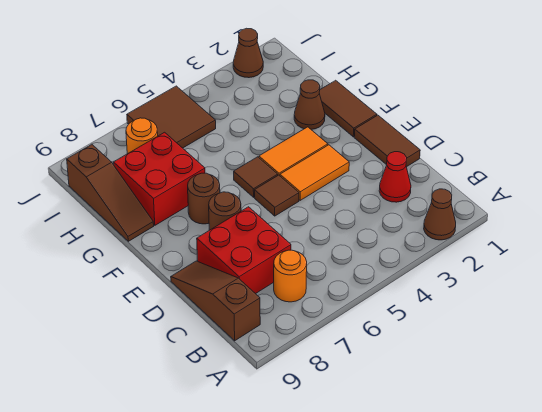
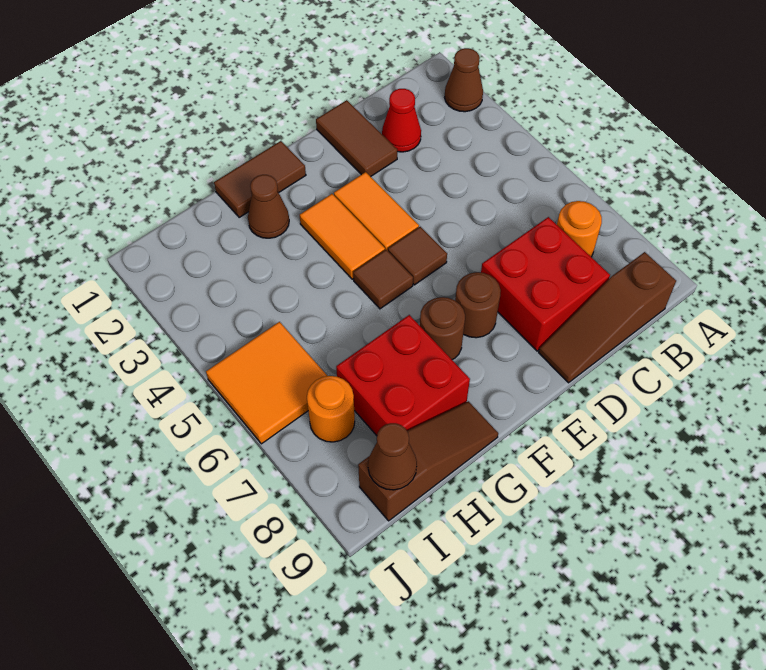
brown 1x2 tile [354,115,420,167] -> brown 1x2 tile turned to [316,100,397,177]
brown 2x2 tile [127,86,216,148] -> orange 2x2 tile [206,322,327,444]
brown 1x1 cone [233,28,263,78] -> brown 1x1 cone moved to [368,423,417,490]

